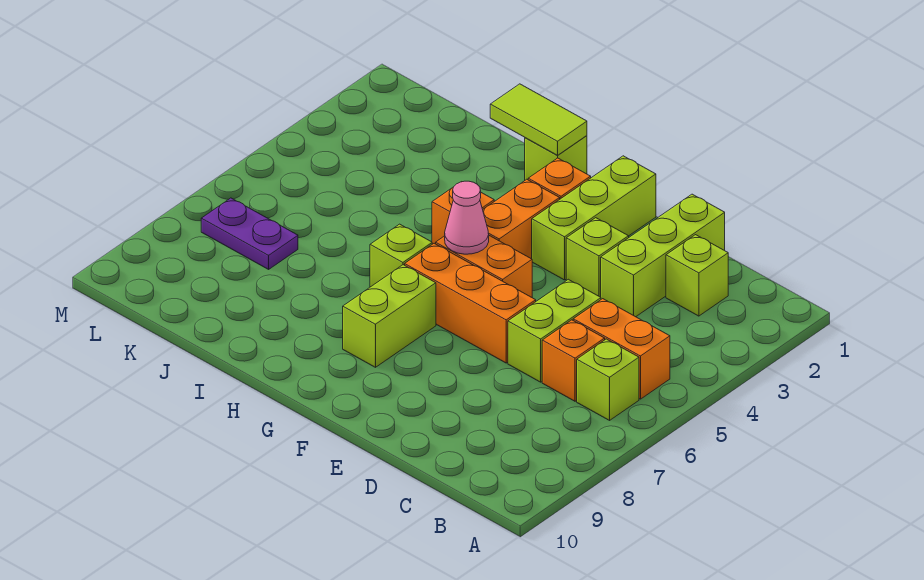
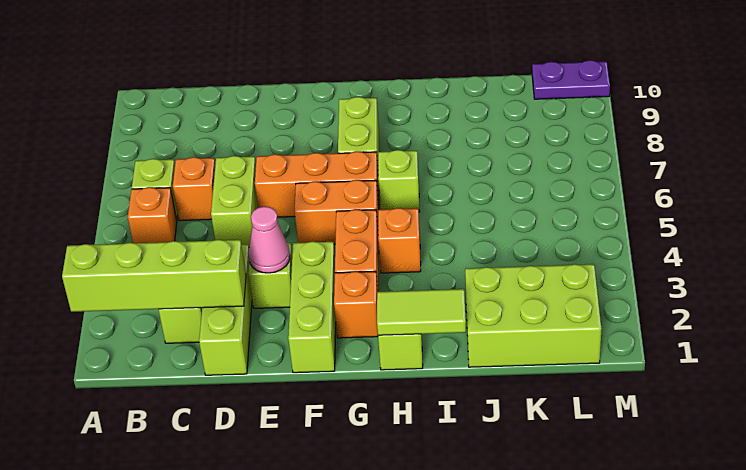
none -> lime 1x4 brick [62,240,246,312]
orange 1x2 brick [573,299,670,399] -> orange 1x1 brick [128,187,177,243]
pink 1x1 cone [445,181,489,254] -> pink 1x1 cone moved to [248,206,290,273]
none -> lime 2x3 brick [465,264,601,367]
purple 1x2 plate [201,198,298,269] -> purple 1x2 plate moved to [532,60,610,99]

